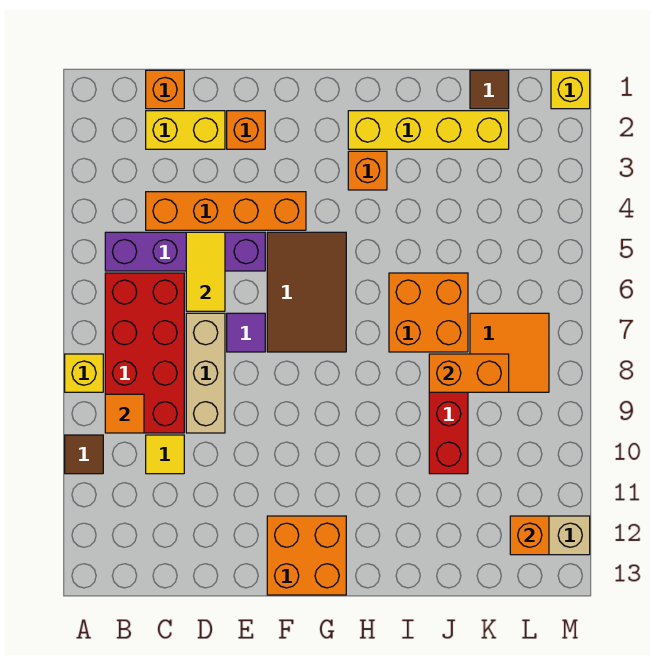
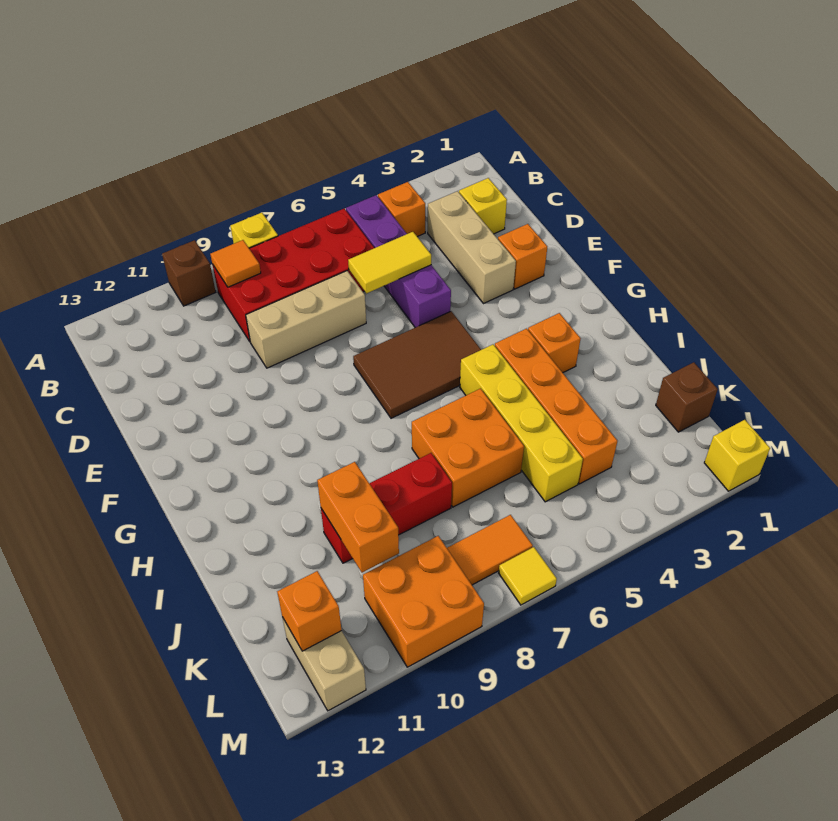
brown 1x1 tile [65,435,103,474] -> brown 1x1 brick [162,240,216,306]
orange 1x1 brick [146,70,184,109] -> orange 1x1 brick moved to [378,182,425,237]
yellow 1x2 brick [146,111,225,149] -> yellow 1x1 brick [459,178,507,234]
none -> tan 1x3 brick [428,191,516,304]
orange 1x4 brick [146,192,306,230] -> orange 1x4 brick moved to [495,329,617,484]
yellow 1x1 tile [146,435,184,474] -> yellow 1x1 tile moved to [499,547,557,605]
purple 1x1 tile [227,313,265,352] -> none
orange 2x2 brick [267,516,346,595] -> orange 2x2 brick moved to [363,536,484,667]
yellow 1x4 brick [348,111,509,149] -> yellow 1x4 brick moved to [460,344,583,502]
orange 1x2 brick [429,354,509,392] -> orange 1x2 brick moved to [317,462,399,572]
brown 1x1 tile [470,70,509,109] -> brown 1x1 brick [656,362,718,432]
orange 2x2 tile [470,313,549,392] -> orange 1x2 tile [447,515,533,585]

